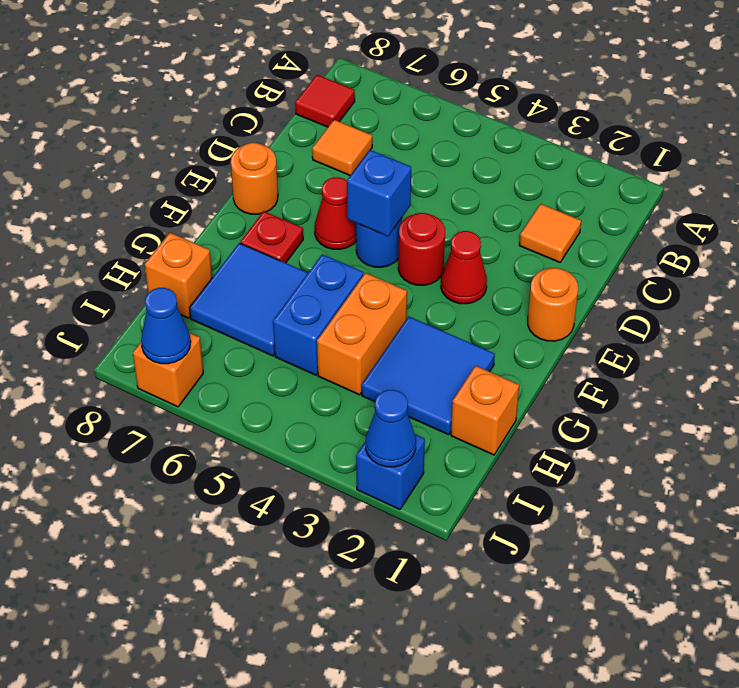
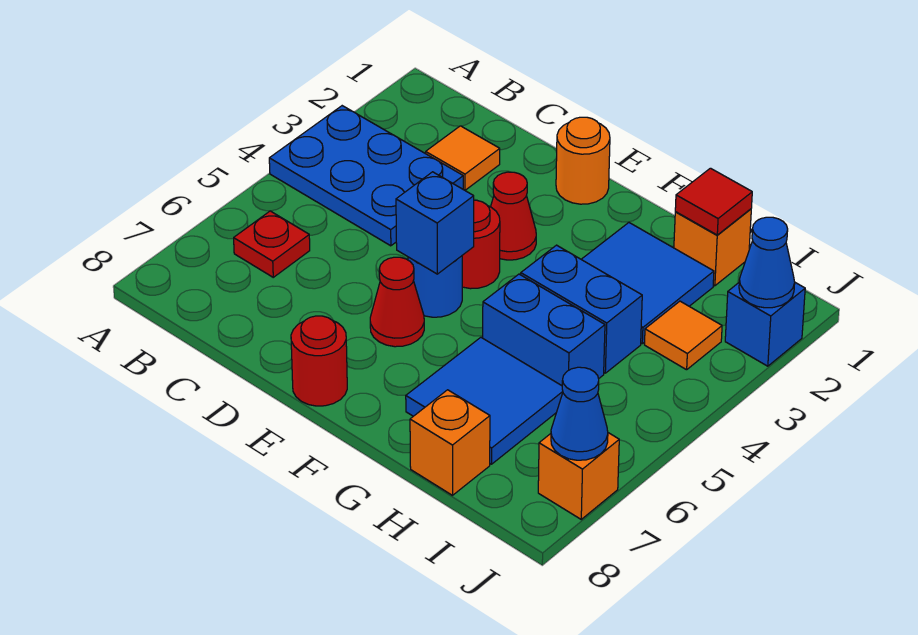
none -> blue 2x3 plate [269,106,463,246]
red 1x1 tile [295,75,355,127] -> red 1x1 tile moved to [675,168,752,235]
orange 1x1 tile [312,120,372,176] -> orange 1x1 tile moved to [645,301,722,370]
orange 1x1 round brick [231,143,278,214] -> red 1x1 round brick [291,316,347,406]
red 1x1 plate [240,211,303,263] -> red 1x1 plate moved to [234,211,310,277]
orange 1x2 brick [317,273,407,395] -> blue 1x2 brick [521,245,642,373]

